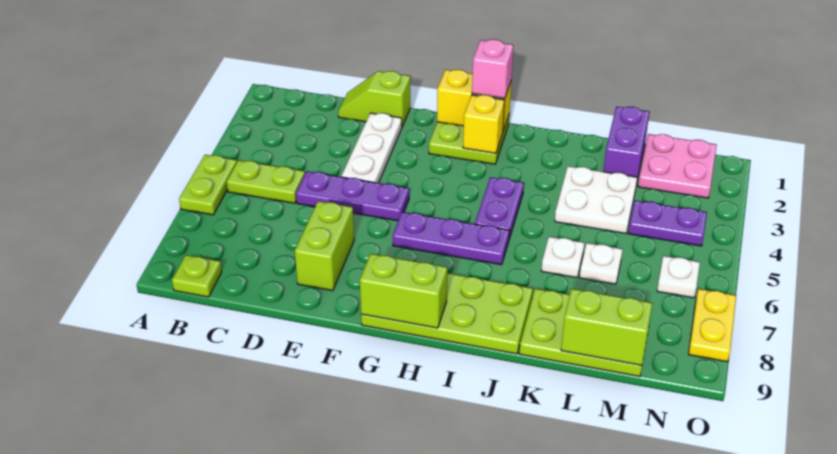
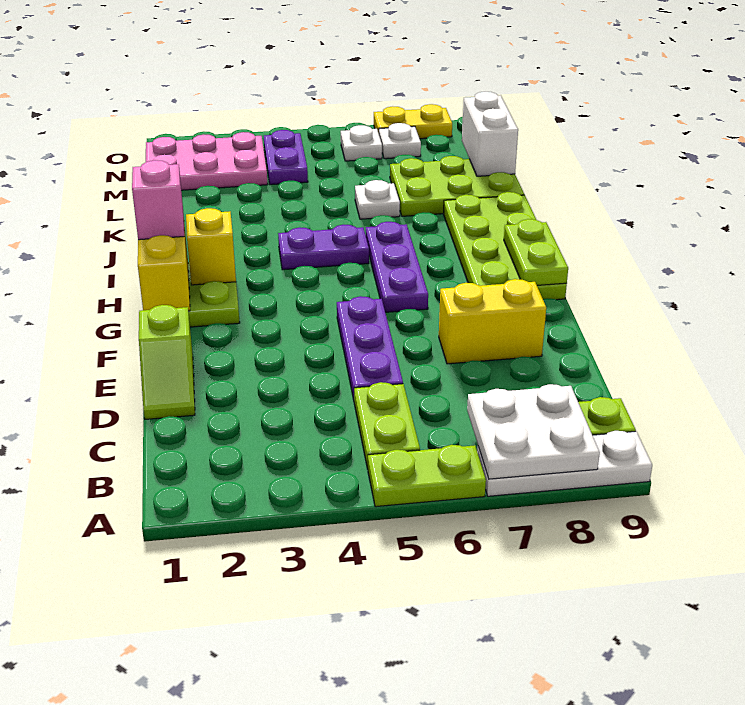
white 1x3 plate [341,113,402,183] -> white 1x3 plate moved to [477,431,652,496]
lime 1x2 brick [295,201,354,291] -> yellow 1x2 brick [439,279,546,364]
lime 1x2 brick [360,254,447,328] -> lime 1x2 plate [504,219,568,285]
white 2x2 plate [555,166,637,233] -> white 2x2 plate moved to [467,384,600,479]
lime 2x3 plate [519,289,652,377] -> lime 2x3 plate turned to [390,156,524,216]
purple 1x2 brick [603,107,649,180] -> none
white 1x1 plate [580,243,623,284] -> white 1x1 plate moved to [379,123,421,159]
lime 1x2 brick [561,289,653,365] -> white 1x2 brick [462,92,518,176]
pink 2x2 plate [638,134,717,198] -> pink 2x3 plate [146,132,268,190]

